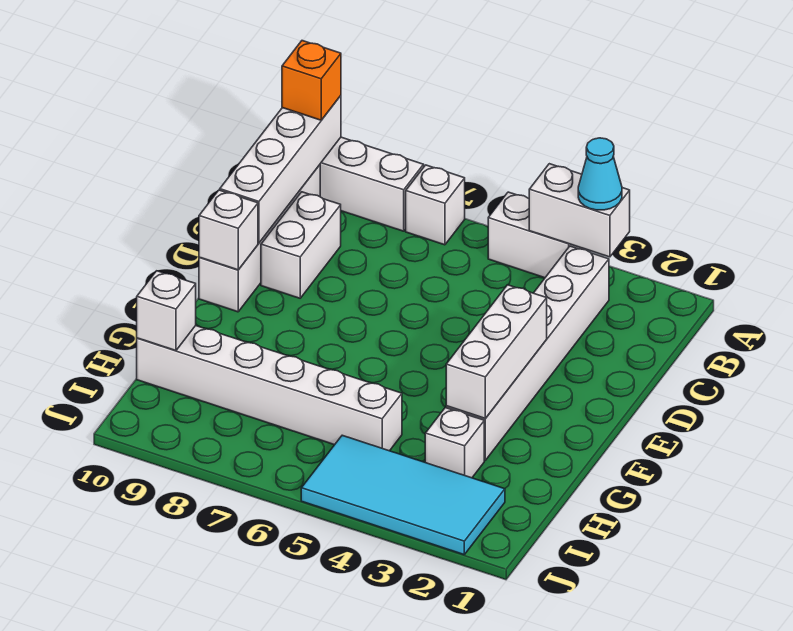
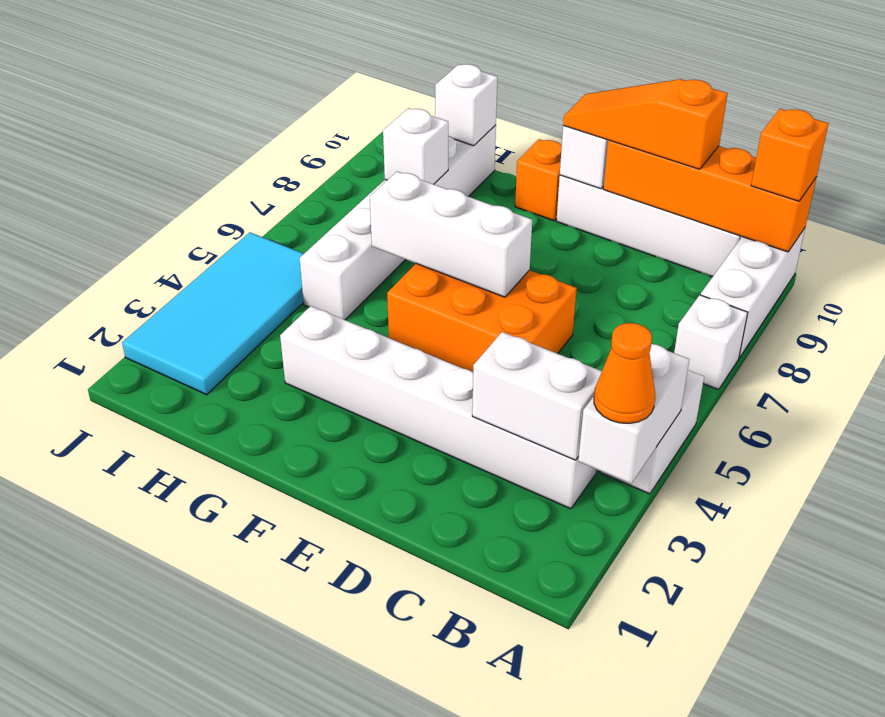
cyan 1x1 cone [578,138,622,210] -> orange 1x1 cone [594,323,655,423]
white 1x4 brick [220,96,341,243] -> orange 1x4 brick [603,140,817,252]
white 1x2 brick [261,192,341,298] -> white 1x2 brick moved to [472,332,602,460]
none -> orange 1x3 slope [563,79,728,169]
none -> orange 2x3 brick [387,264,577,372]
white 1x3 brick [446,285,547,418] -> white 1x3 brick moved to [370,172,532,297]
none -> orange 1x1 brick [515,139,562,221]
white 1x1 brick [425,408,484,478] -> white 1x1 brick moved to [383,108,448,184]

